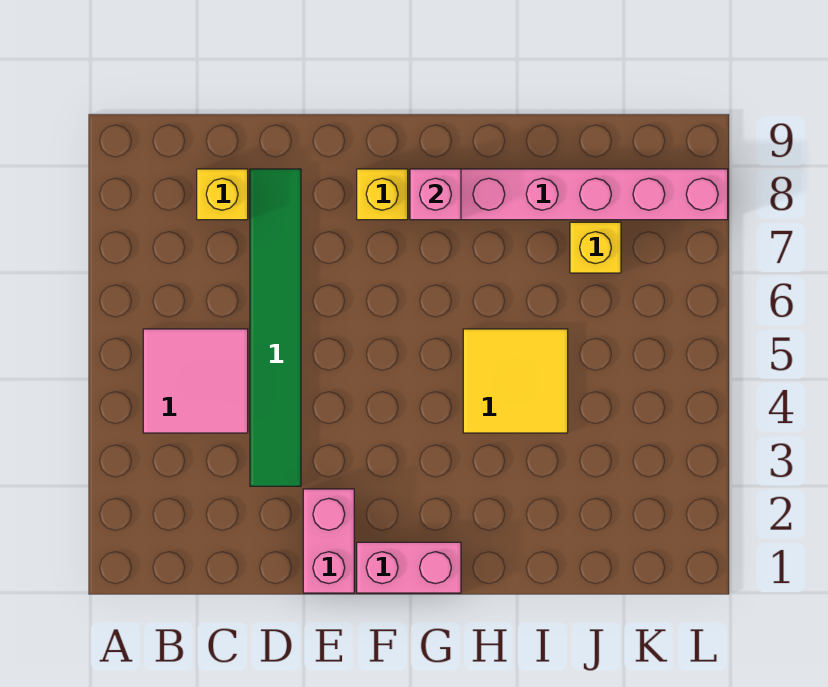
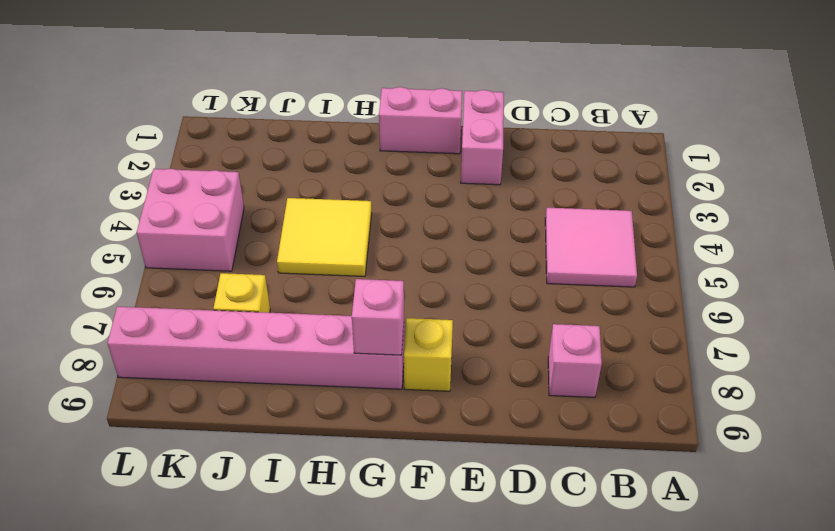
yellow 1x1 brick [197,169,248,220] -> pink 1x1 brick [548,324,602,397]
green 1x6 tile [250,169,301,486] -> none
none -> pink 2x2 brick [137,169,244,271]

